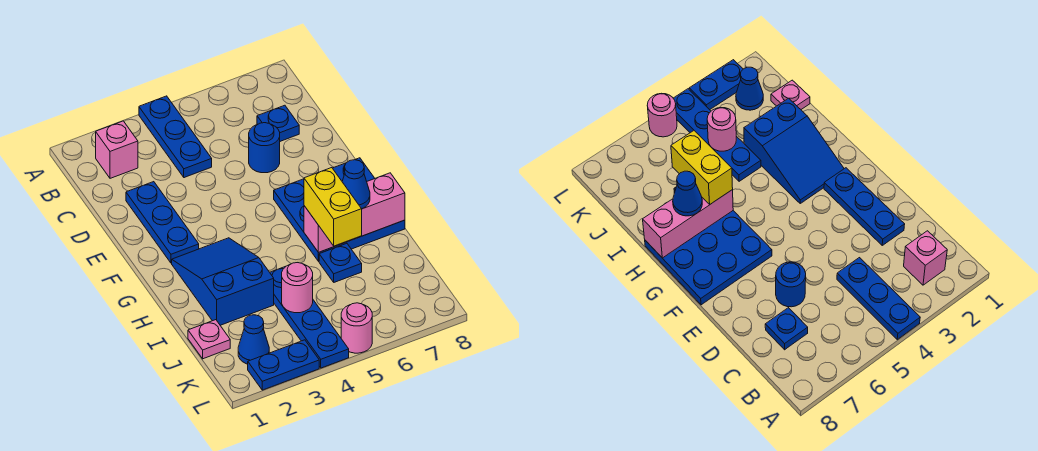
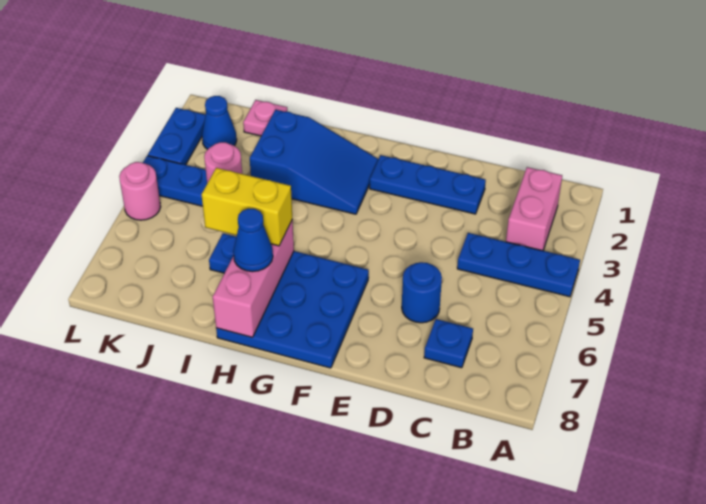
pink 1x1 brick [96,121,138,178] -> pink 1x2 brick [506,167,562,251]

